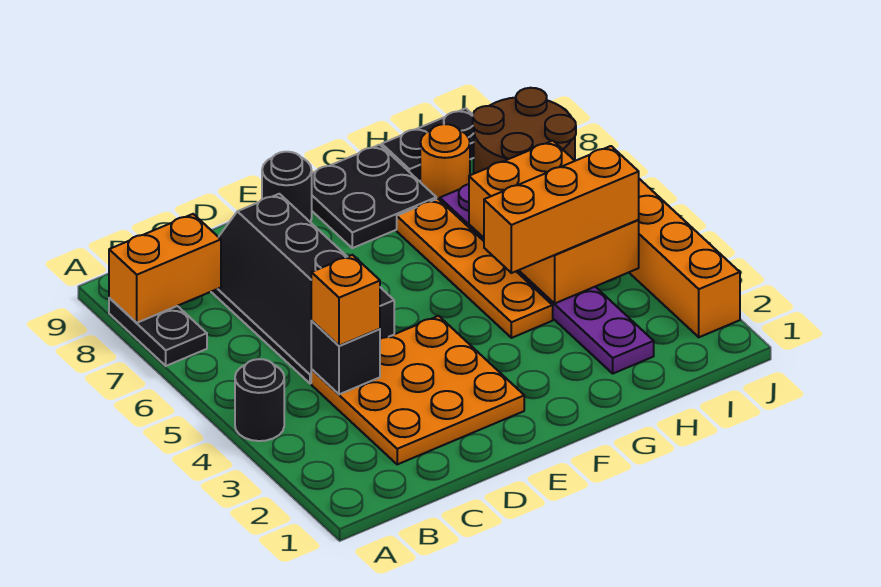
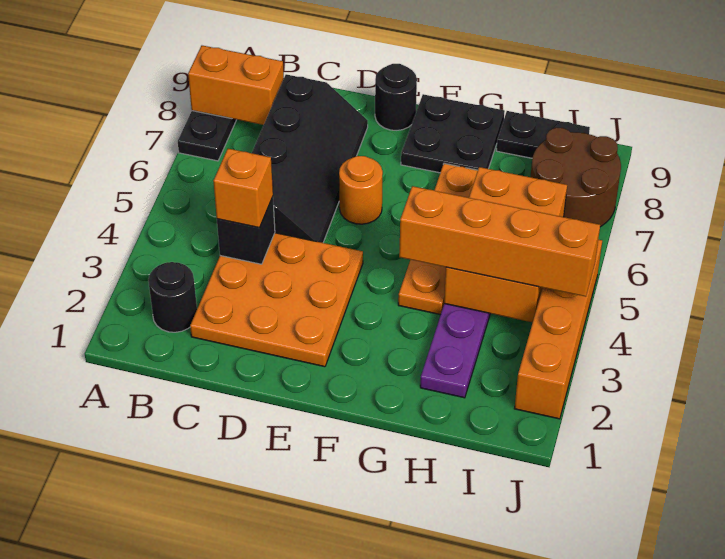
black 1x1 round brick [235,359,284,441] -> black 1x1 round brick moved to [148,262,197,332]
black 2x4 slope [212,194,394,384] -> black 2x4 slope turned to [252,74,368,243]
orange 1x3 brick [484,146,639,273] -> orange 1x4 brick [399,186,600,297]
orange 1x1 round brick [420,124,470,200] -> orange 1x1 round brick moved to [339,156,383,224]

